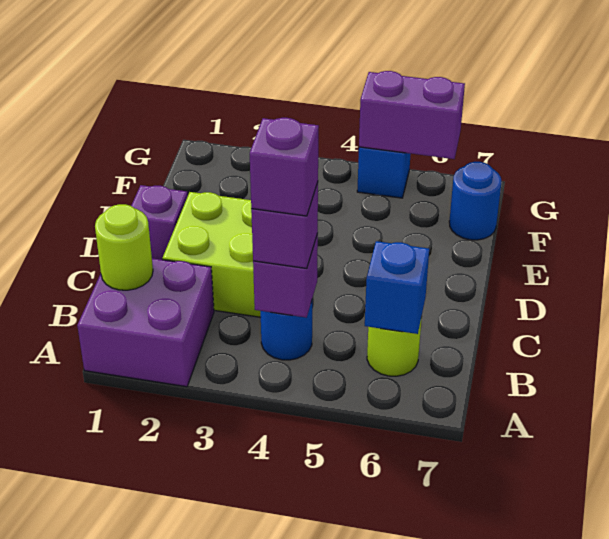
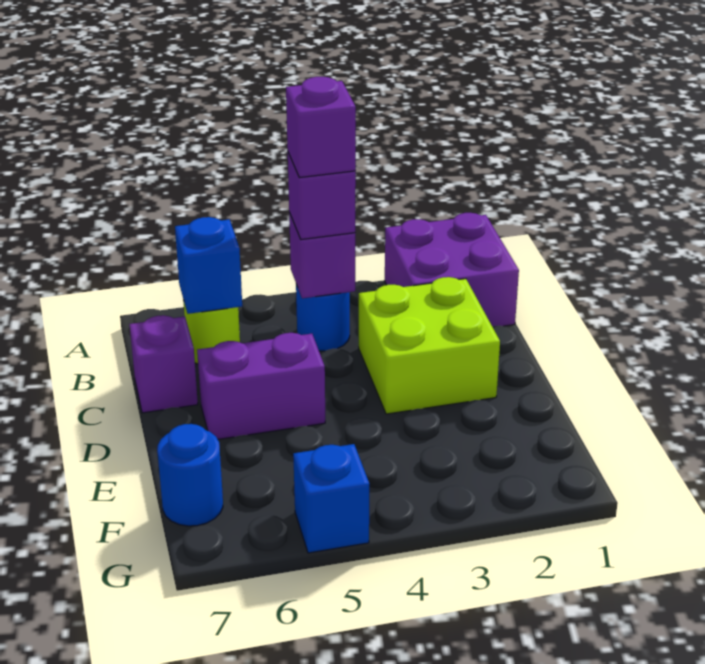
lime 1x1 round brick [95,204,153,290] -> none
purple 1x1 brick [131,185,188,260] -> purple 1x1 brick moved to [129,315,198,413]
purple 1x2 brick [359,71,465,159] -> purple 1x2 brick moved to [197,333,325,439]

